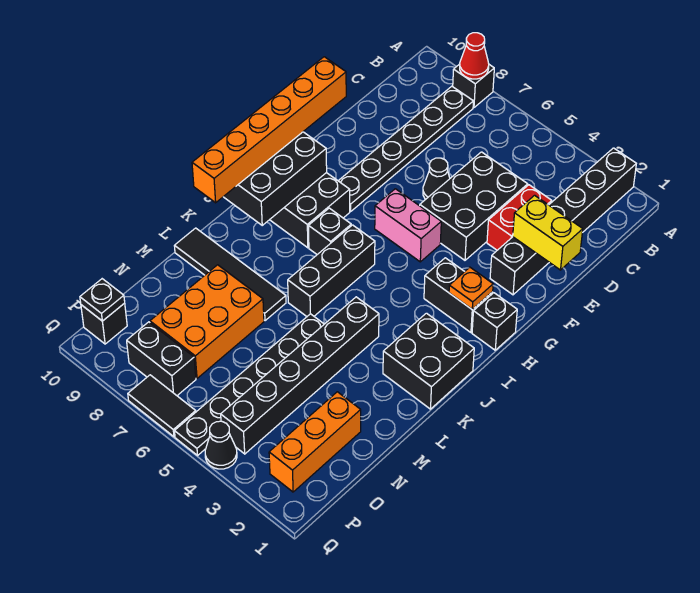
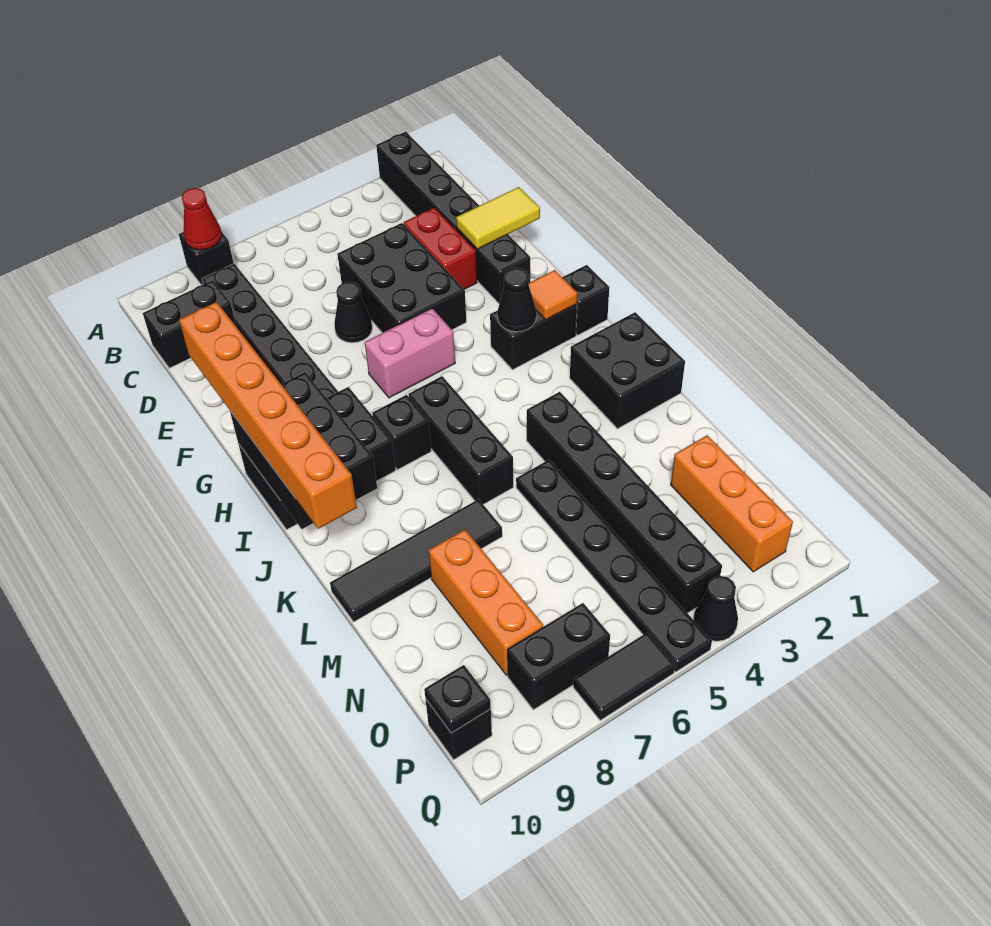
none -> black 1x2 brick [143,280,236,368]
yellow 1x2 brick [513,195,583,270] -> yellow 1x2 tile [456,187,540,249]
orange 1x1 plate [449,267,493,309] -> orange 1x1 tile [529,270,577,320]
none -> black 1x1 cone [497,268,536,332]
orange 2x3 brick [150,265,264,378] -> orange 1x3 brick [429,530,543,675]

